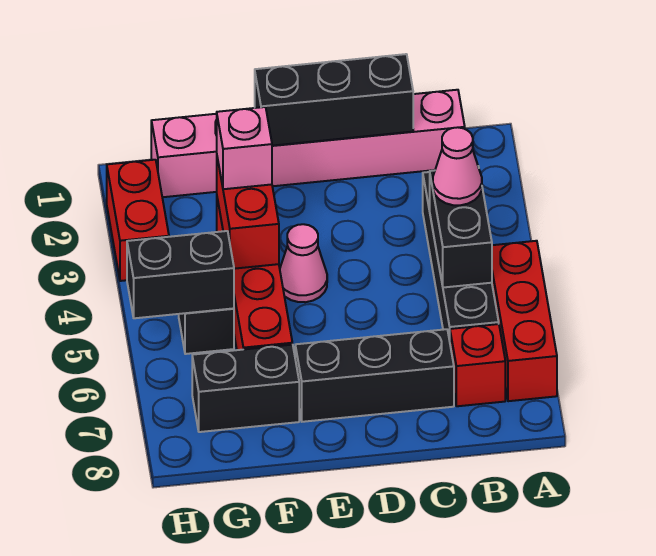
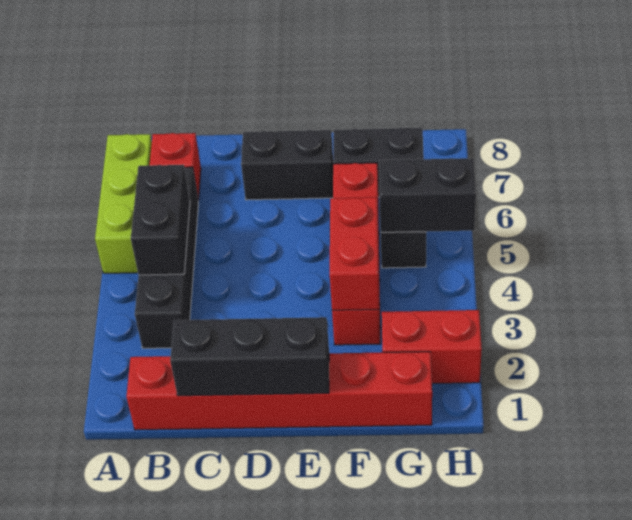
red 1x3 brick [492,241,557,401] -> lime 1x3 brick [95,134,152,273]
pink 1x6 brick [151,90,465,197] -> red 1x6 brick [126,352,432,430]
pink 1x1 cone [433,127,482,205] -> none
black 1x3 brick [295,329,454,422] -> black 1x2 brick [241,130,333,200]
pink 1x1 cone [280,224,327,302] -> none
pink 1x1 brick [217,107,272,189] -> none
red 1x2 brick [107,160,169,281] -> red 1x2 brick turned to [382,310,482,383]

